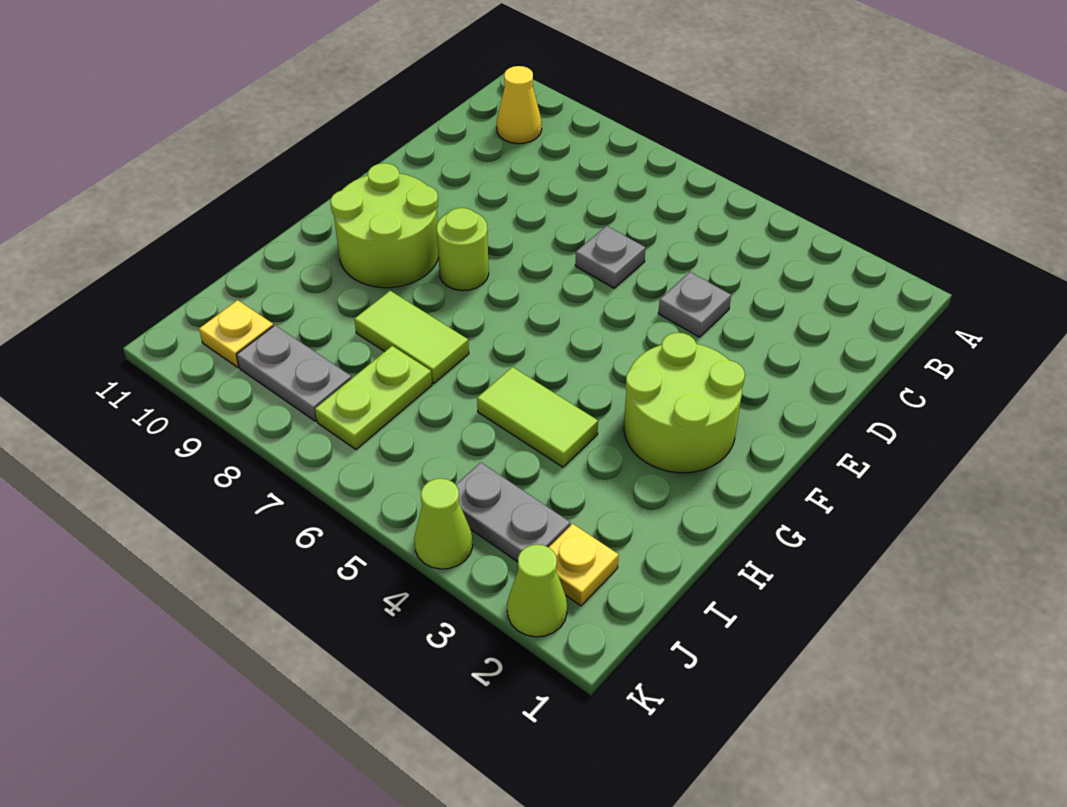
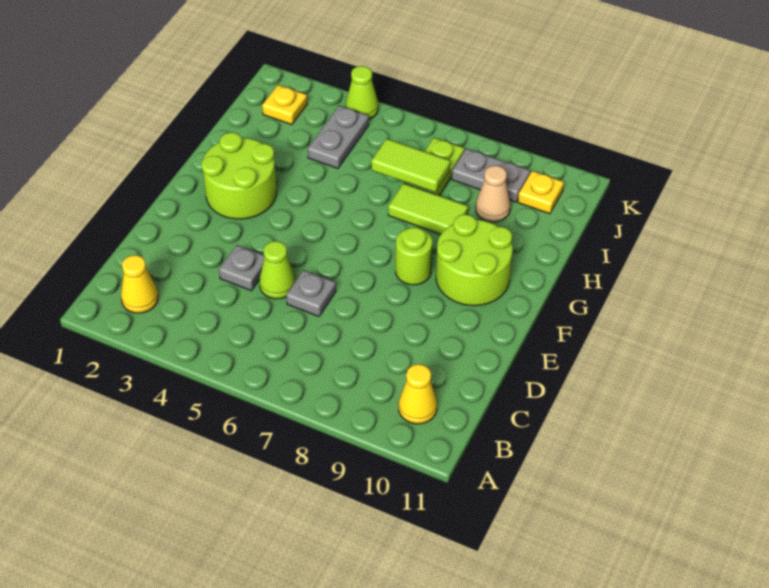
none -> yellow 1x1 cone [121,255,158,313]
lime 1x2 tile [477,367,598,467] -> lime 1x2 tile moved to [371,139,450,193]
none -> tan 1x1 cone [476,165,511,222]
grey 1x2 plate [456,462,570,562] -> grey 1x2 plate turned to [308,106,369,168]
lime 1x1 cone [507,544,567,637] -> lime 1x1 cone moved to [259,241,296,299]

